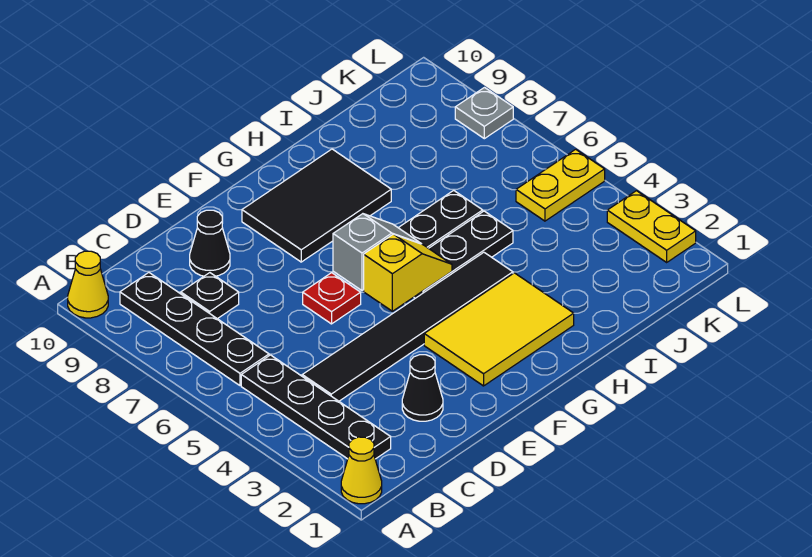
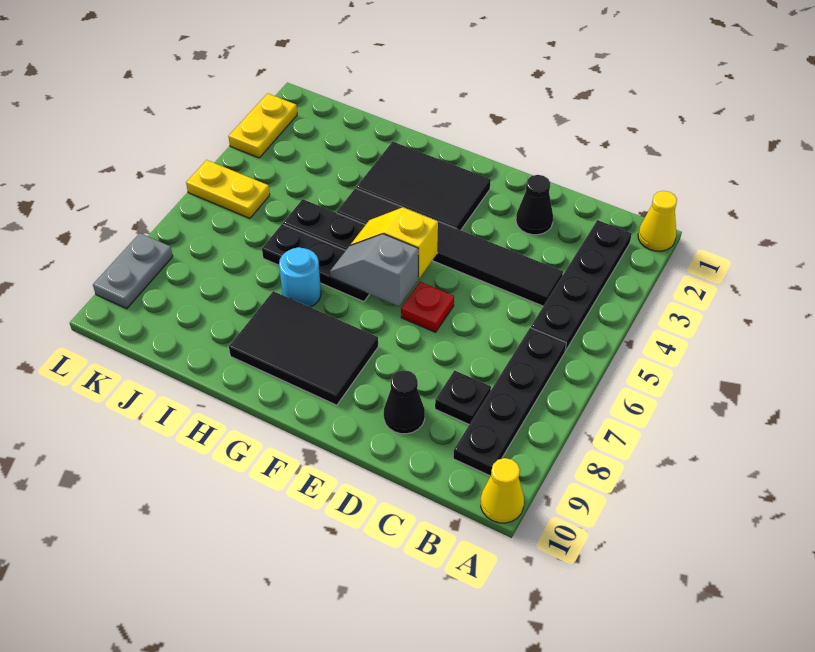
yellow 2x3 tile [424,273,574,386] -> black 2x3 tile [356,142,491,230]
none -> cyan 1x1 round brick [279,247,321,307]
grey 1x1 plate [455,88,513,139] -> grey 1x2 plate [93,233,173,309]

